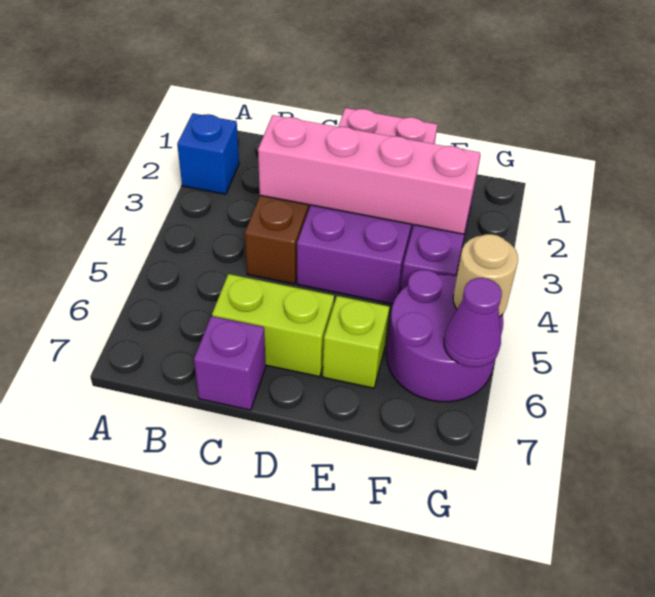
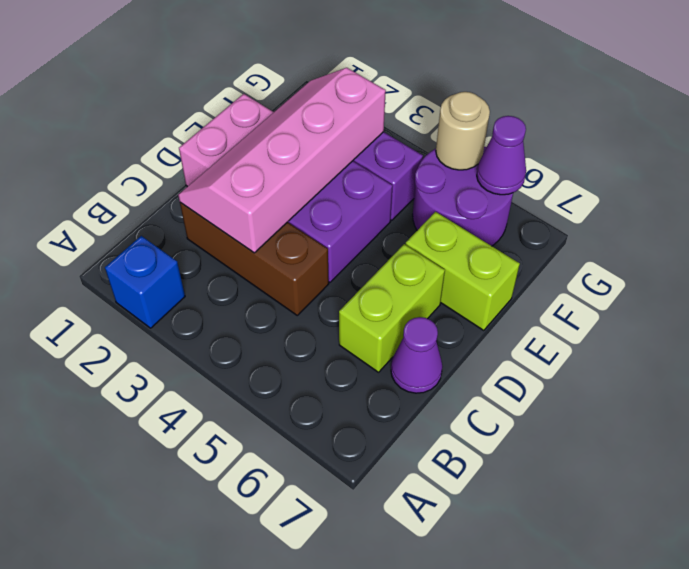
purple 1x1 brick [194,316,266,410] -> purple 1x1 cone [391,317,443,393]
lime 1x1 brick [323,296,389,388] -> lime 1x2 brick [406,212,520,331]

